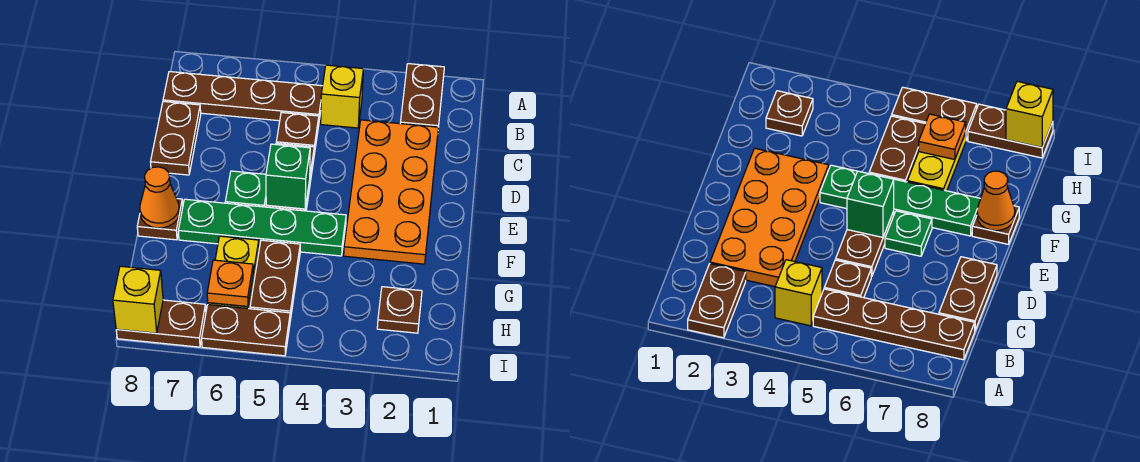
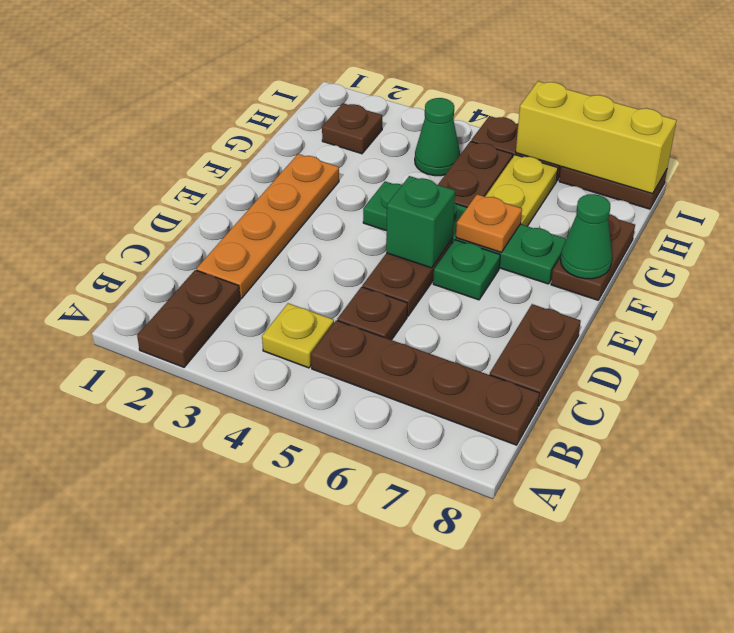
yellow 1x1 brick [321,65,363,128] -> yellow 1x1 plate [262,303,334,368]
orange 2x4 plate [344,120,438,264] -> orange 1x4 plate [196,154,339,299]
brown 1x1 plate [137,199,183,240] -> brown 1x2 plate [551,214,635,300]
orange 1x1 cone [140,167,179,228] -> green 1x1 cone [560,194,612,279]
none -> green 1x1 cone [415,98,460,176]
orange 1x1 plate [207,260,253,307] -> orange 1x1 plate moved to [456,194,522,252]
yellow 1x1 brick [113,266,163,333] -> yellow 1x3 brick [516,81,677,194]

